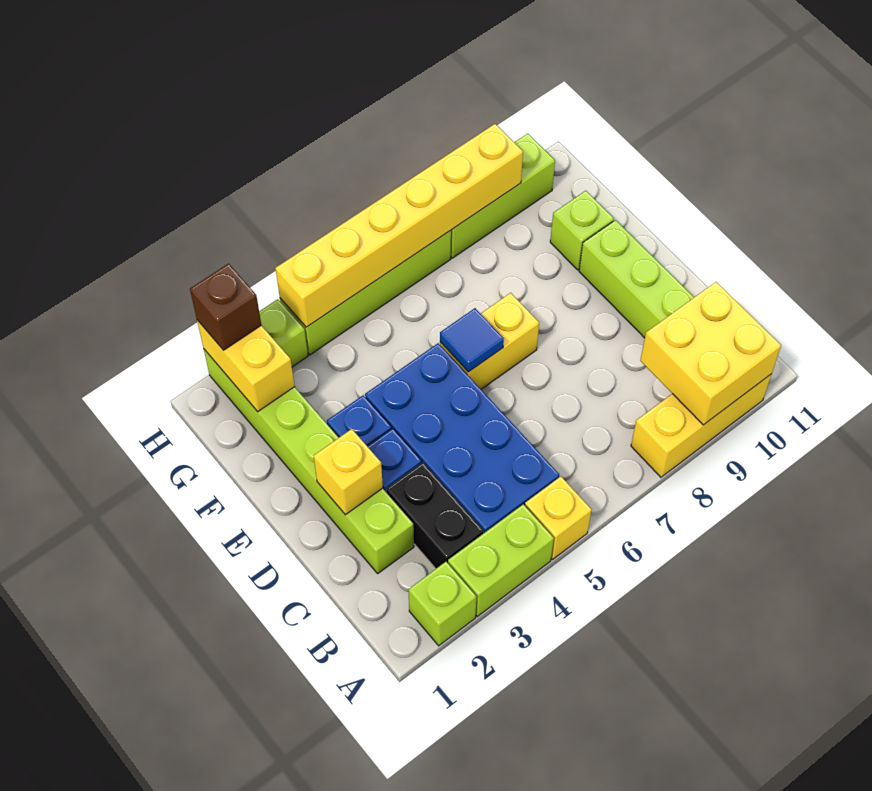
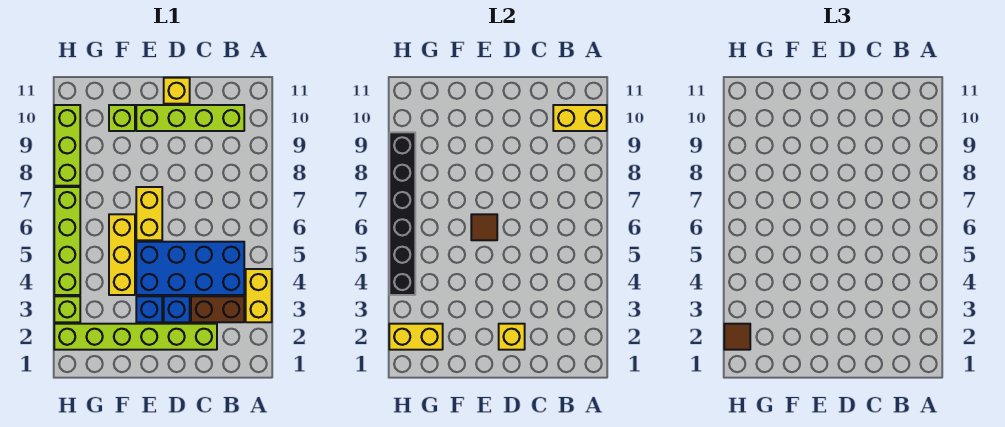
lime 1x1 brick [408,562,476,646] -> none
lime 1x2 brick [448,504,554,617] -> yellow 1x2 brick [246,269,272,322]
yellow 1x1 brick [525,476,592,560] -> yellow 1x1 brick moved to [164,78,190,104]
yellow 1x3 brick [631,374,772,477] -> yellow 1x3 brick moved to [109,214,135,295]
yellow 2x2 brick [640,282,781,425] -> yellow 1x2 brick [553,105,607,131]
black 1x2 brick [386,463,483,569] -> brown 1x2 brick [191,296,244,322]
blue 1x1 tile [440,308,504,372] -> brown 1x1 tile [471,214,497,240]
brown 1x1 brick [190,264,261,350] -> brown 1x1 tile [724,324,750,350]
yellow 1x6 brick [275,124,523,327] -> black 1x6 brick [389,132,415,295]

